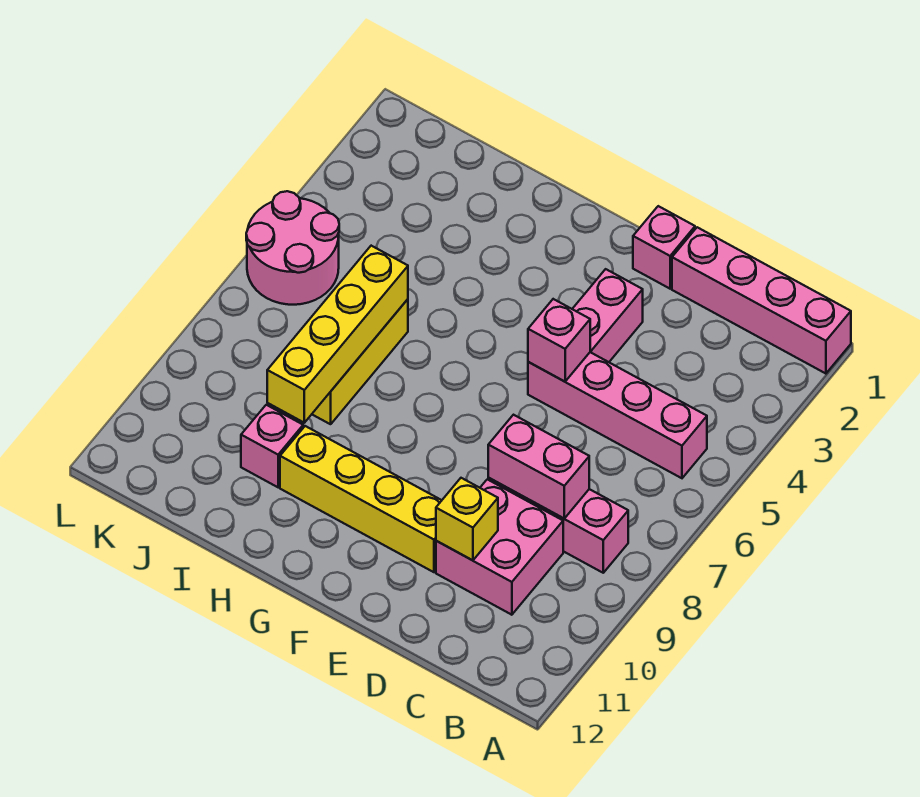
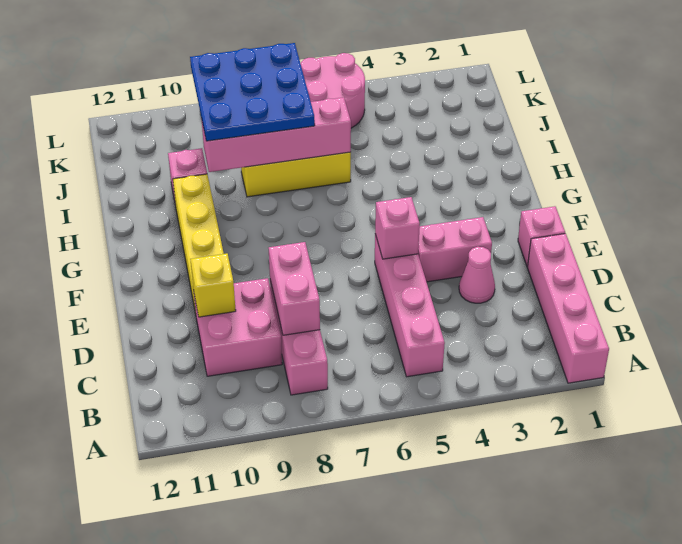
none -> pink 1x1 cone [459,247,495,303]
yellow 1x4 brick [267,246,408,423] -> pink 1x4 brick [201,97,351,172]
none -> blue 3x3 plate [190,43,315,141]

